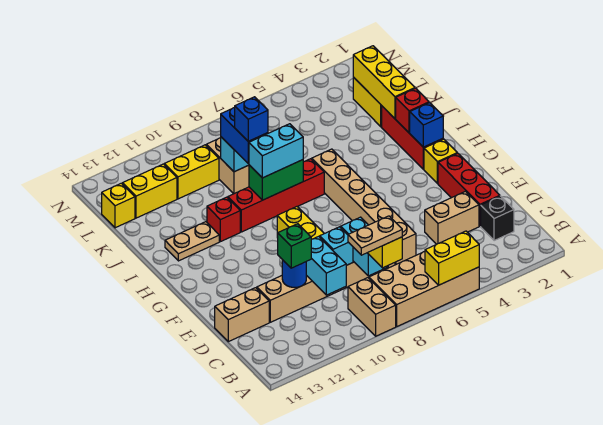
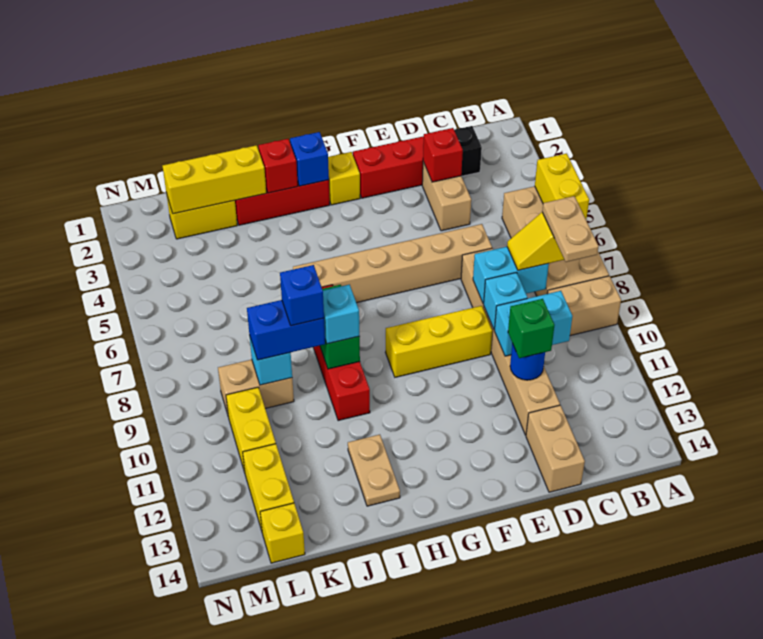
cyan 1x2 brick [249,124,303,178] -> cyan 1x1 brick [323,285,359,344]
red 1x1 brick [207,197,240,242] -> red 1x1 brick moved to [423,128,463,182]

